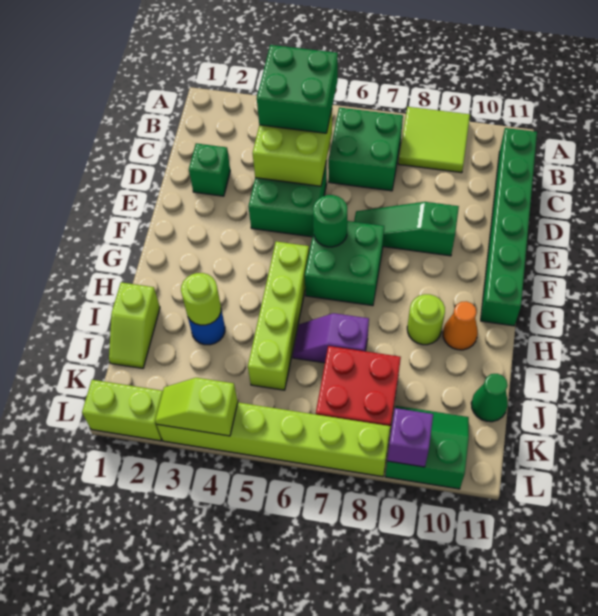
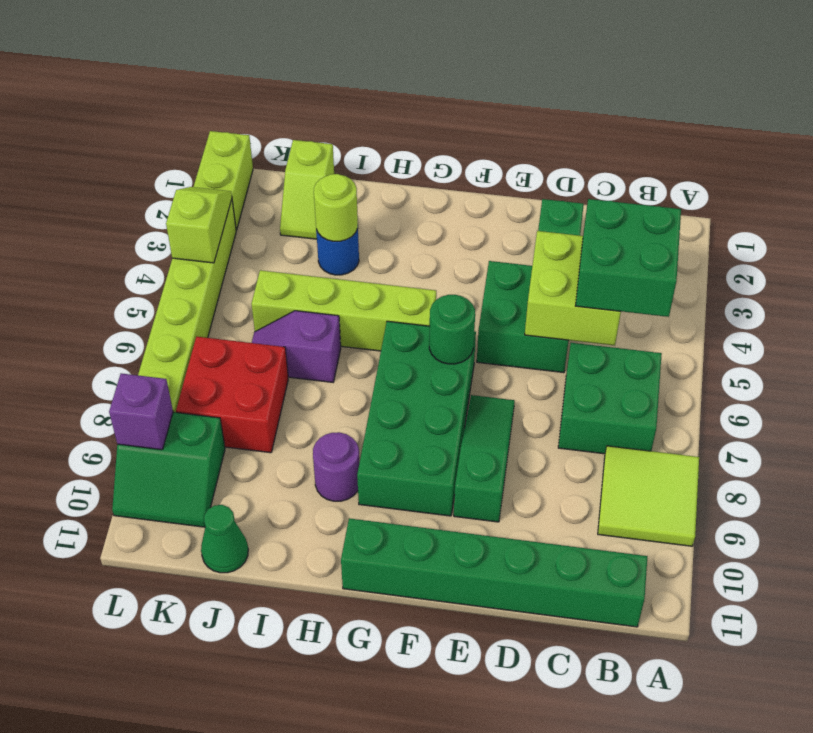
green 2x2 brick [305,221,384,306] -> green 2x4 brick [357,321,476,516]
lime 1x1 round brick [407,294,445,345] -> purple 1x1 round brick [313,432,359,501]
orange 1x1 cone [443,301,478,350] -> none
lime 1x2 slope [109,282,160,368] -> lime 1x2 slope turned to [280,140,334,239]
purple 1x2 slope [293,313,369,363] -> purple 1x2 slope turned to [252,311,341,382]
green 2x2 slope [385,406,469,489] -> green 2x2 slope turned to [112,412,225,527]

